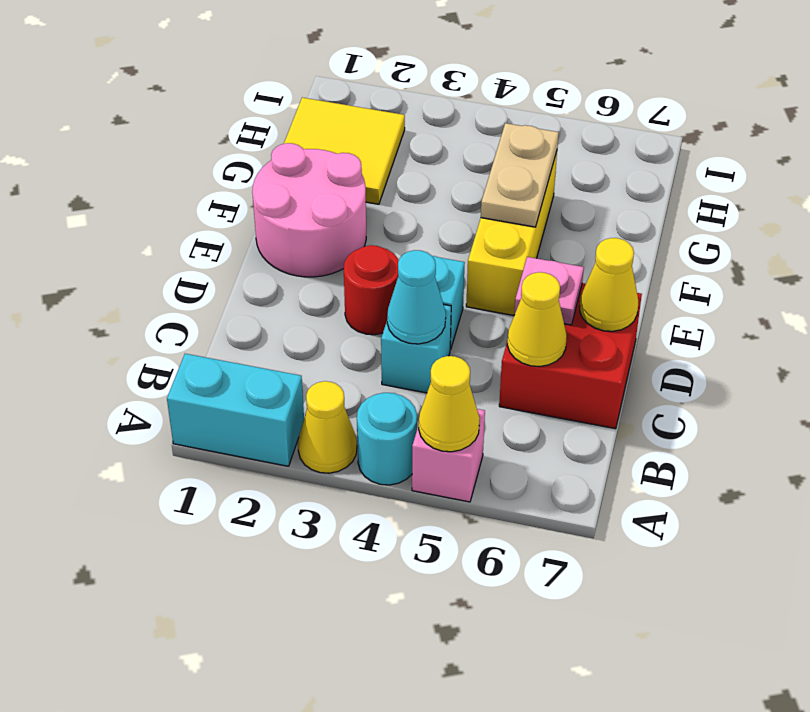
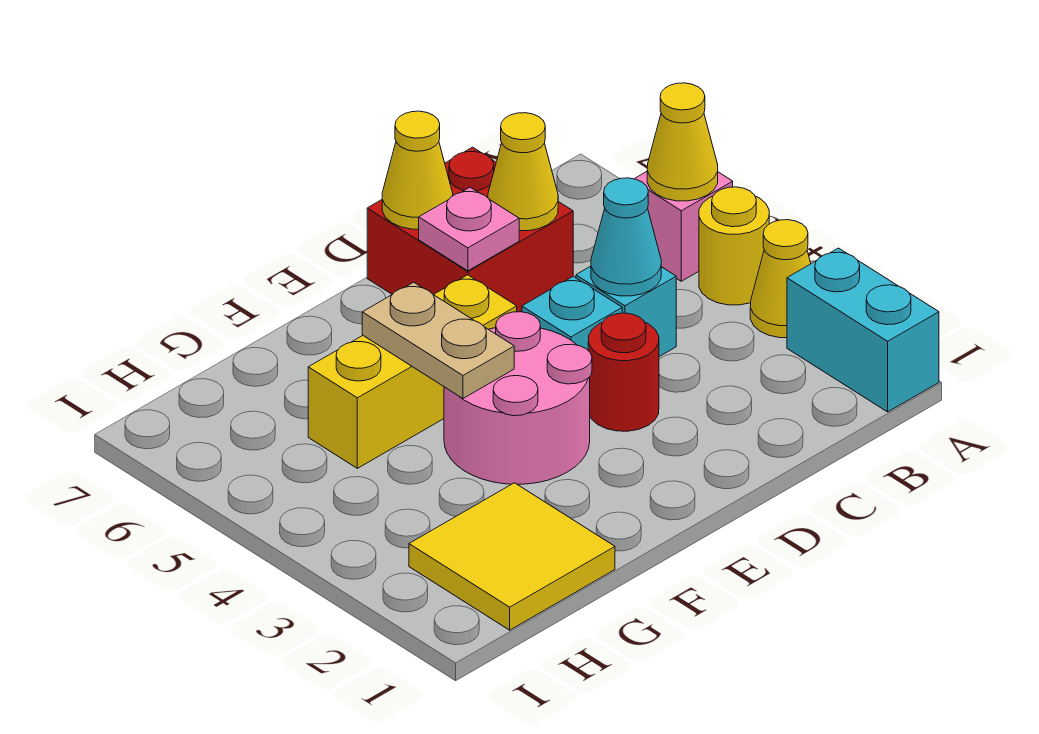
cyan 1x1 round brick [357,393,417,485] -> yellow 1x1 round brick [699,187,769,305]
pink 2x2 round brick [252,143,366,277] -> pink 2x2 round brick moved to [444,312,592,484]
tan 1x2 plate [481,123,559,227] -> tan 1x2 plate turned to [362,282,514,398]

